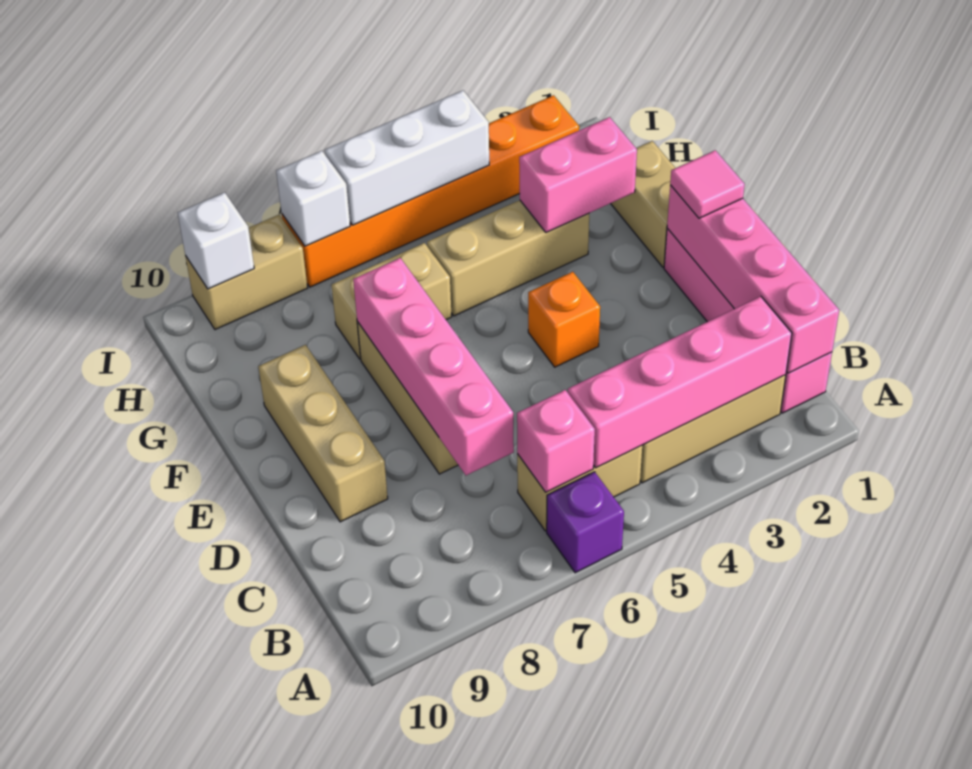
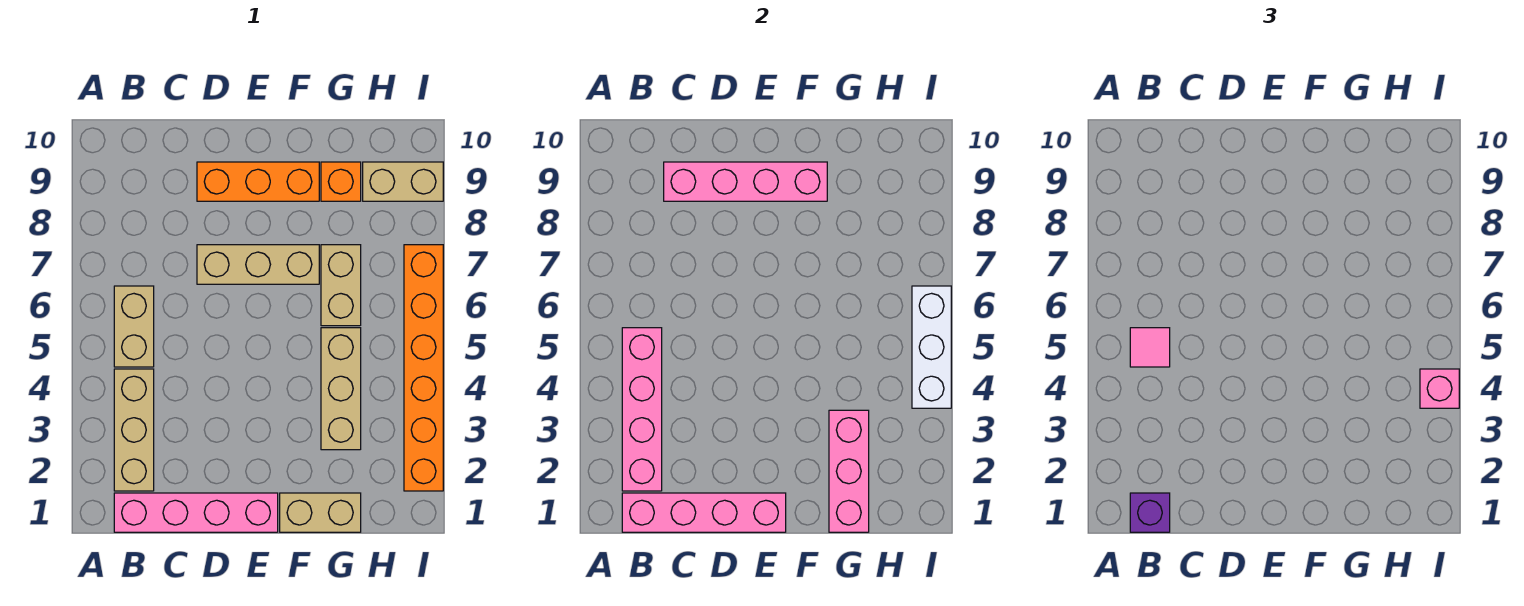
purple 1x1 brick [547,472,624,573] -> purple 1x1 brick moved to [1130,493,1170,532]
pink 1x1 brick [517,390,595,492] -> pink 1x1 brick moved to [1420,369,1459,408]
pink 1x4 brick [353,258,514,475] -> pink 1x4 brick moved to [664,162,827,201]
tan 1x3 brick [258,345,388,522] -> orange 1x3 brick [197,162,319,201]
pink 1x1 tile [670,150,745,218] -> pink 1x1 tile moved to [1130,328,1170,367]
orange 1x1 brick [528,272,600,367] -> orange 1x1 brick moved to [321,162,361,201]
pink 1x2 brick [519,117,637,232] -> pink 1x3 brick [829,410,869,532]
white 1x1 brick [276,151,350,246] -> none
tan 1x2 brick [186,215,307,330] -> tan 1x2 brick turned to [363,162,443,201]
white 1x1 brick [178,192,254,289] -> none

